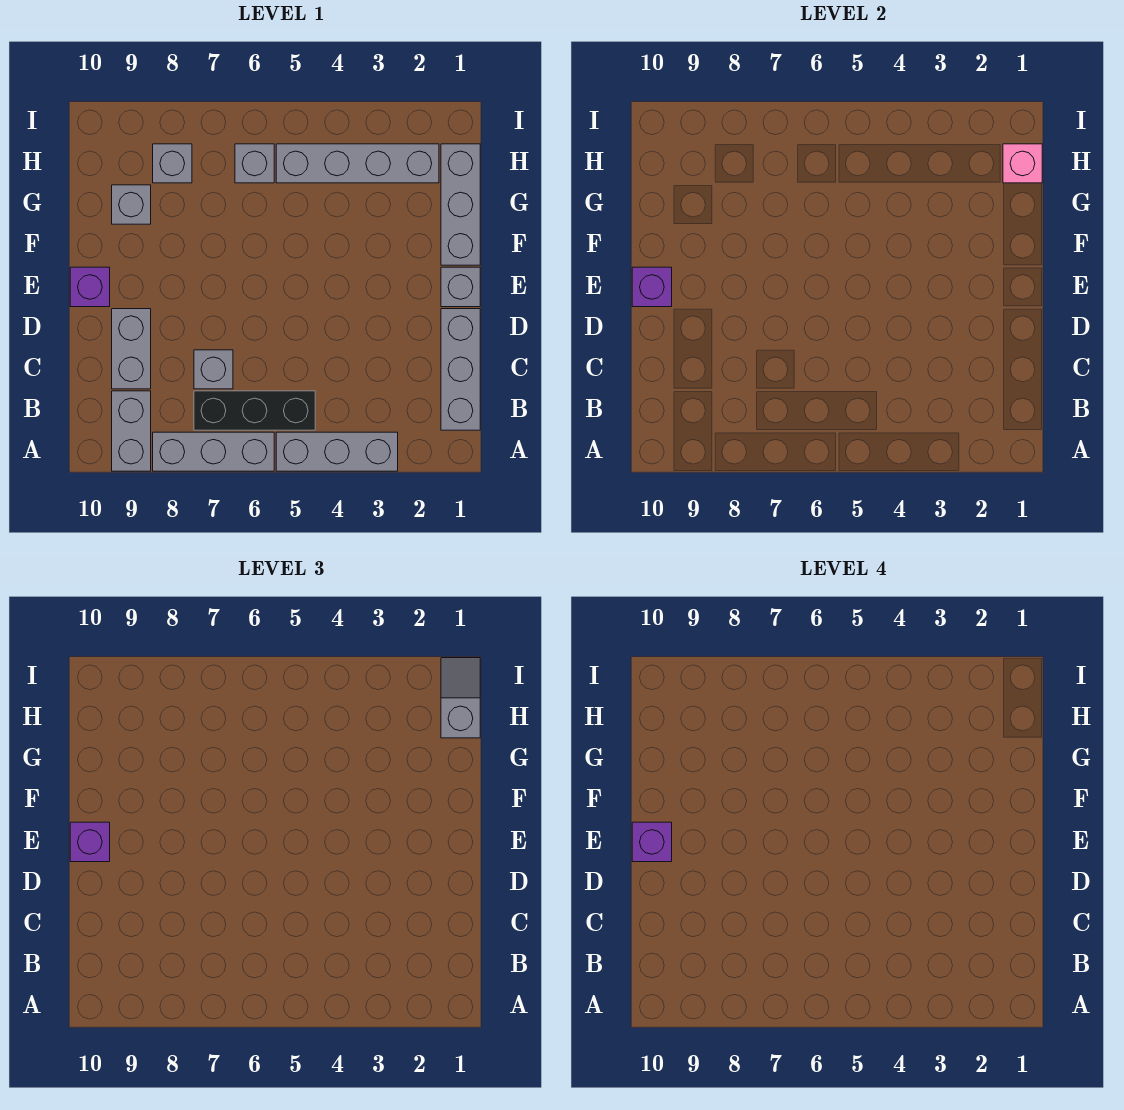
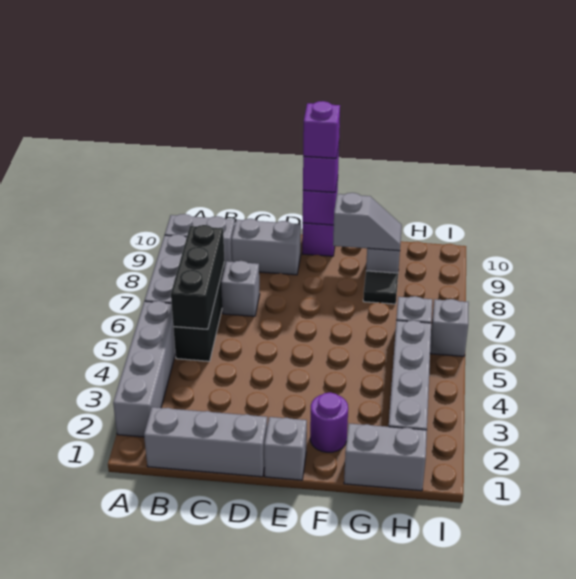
grey 1x3 brick [276,432,398,471] -> grey 1x4 brick [113,301,176,437]
none -> black 1x3 brick [171,225,225,329]
grey 1x3 brick [441,144,480,265] -> grey 1x2 brick [344,424,427,491]
none -> purple 1x1 round brick [310,392,348,452]
none -> black 1x1 tile [363,271,398,304]
pink 1x1 brick [1003,144,1042,183] -> none
grey 1x2 slope [441,658,480,738] -> grey 1x2 slope moved to [333,193,402,251]
grey 1x1 brick [153,144,192,183] -> grey 1x1 brick moved to [430,299,469,356]

